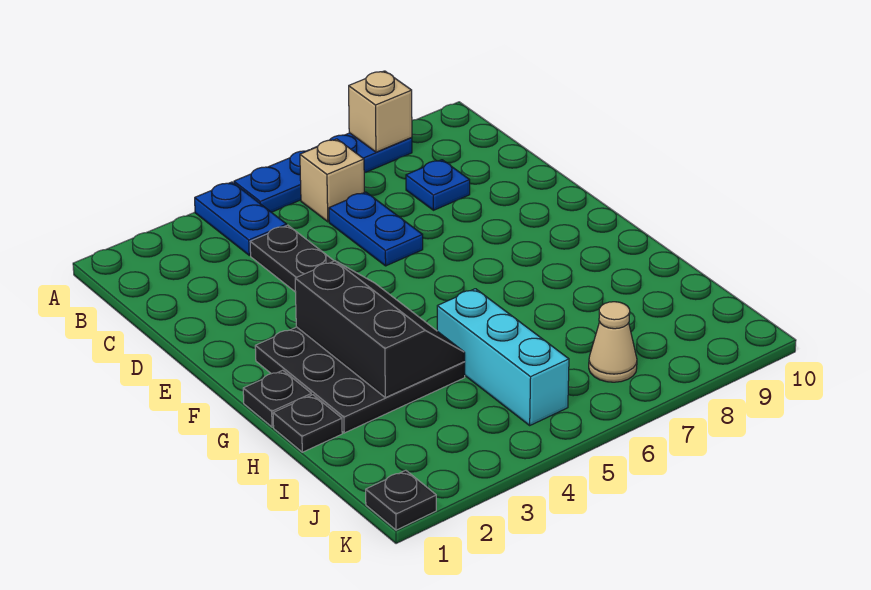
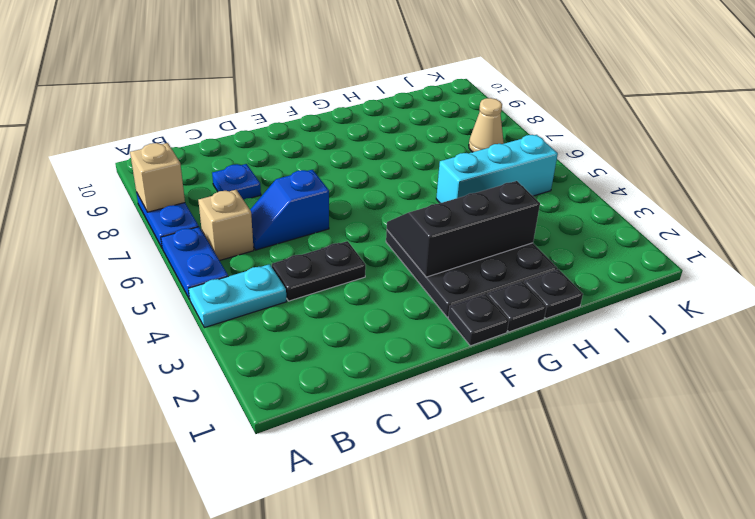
blue 1x2 plate [195,182,287,255] -> cyan 1x2 plate [189,264,287,328]
blue 1x2 plate [329,192,423,266] -> blue 1x2 slope [250,170,329,250]
black 1x1 plate [366,470,436,530] -> black 1x1 plate moved to [448,294,509,346]

